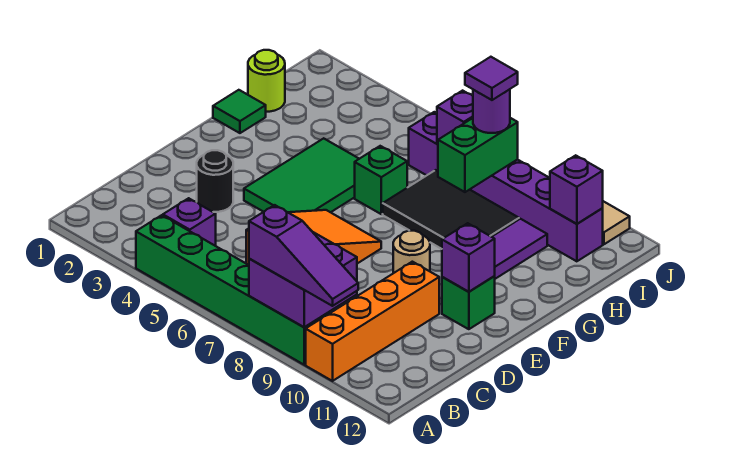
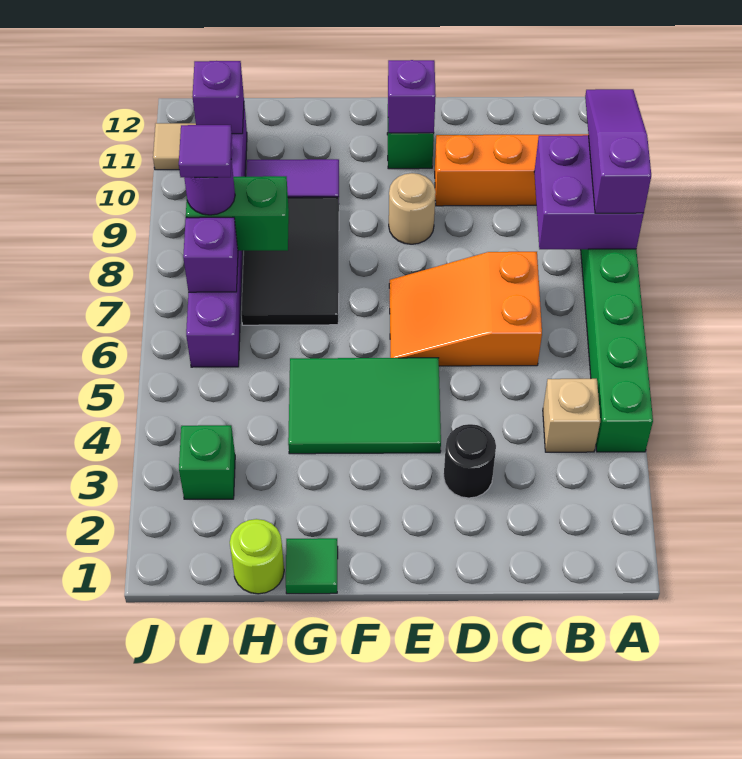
purple 1x1 brick [163,198,216,246] -> tan 1x1 brick [543,379,600,452]
green 1x1 brick [355,146,407,214] -> green 1x1 brick moved to [179,425,235,499]

